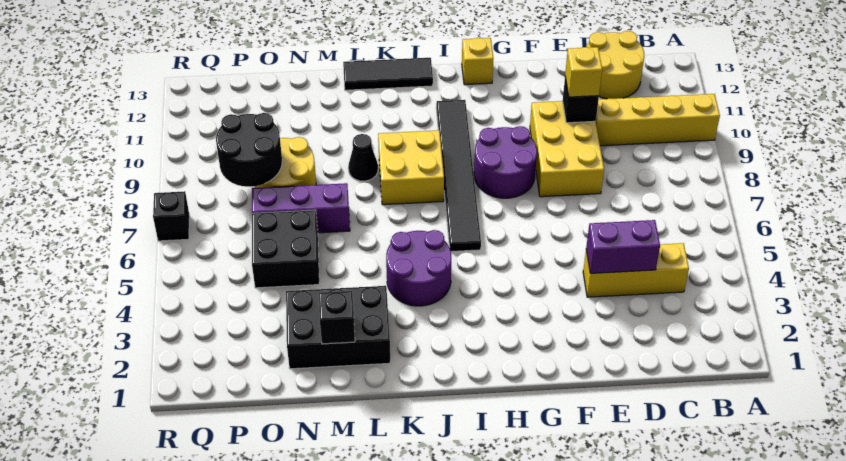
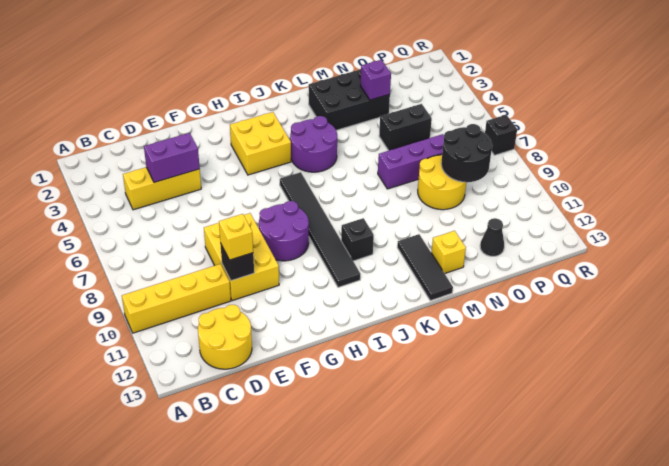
yellow 1x1 brick [462,38,493,85] -> yellow 1x1 brick moved to [431,231,466,274]
yellow 2x2 brick [378,130,444,205] -> yellow 2x2 brick moved to [230,112,291,175]
black 1x3 tile [343,58,433,90] -> black 1x3 tile turned to [397,234,453,301]
black 1x1 cone [348,134,378,181] -> black 1x1 cone moved to [480,218,504,256]
black 1x1 brick [319,291,355,344] -> black 1x1 brick moved to [341,218,374,261]
none -> purple 1x1 brick [361,60,391,100]
black 2x2 brick [252,210,319,288] -> black 1x2 brick [379,104,432,151]

